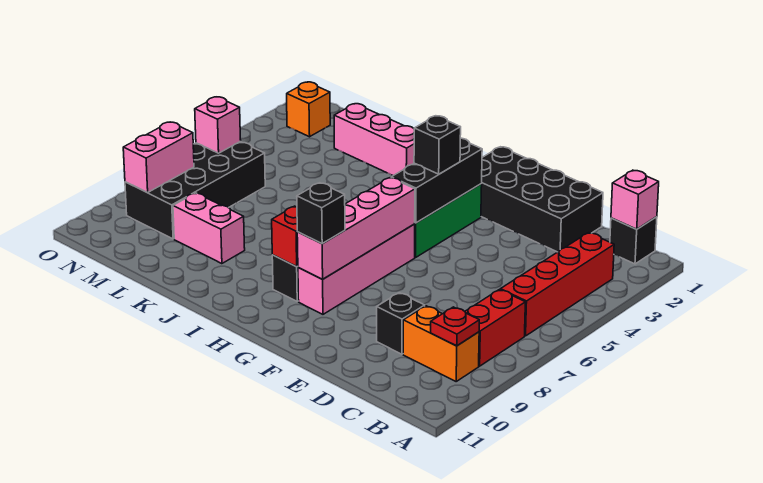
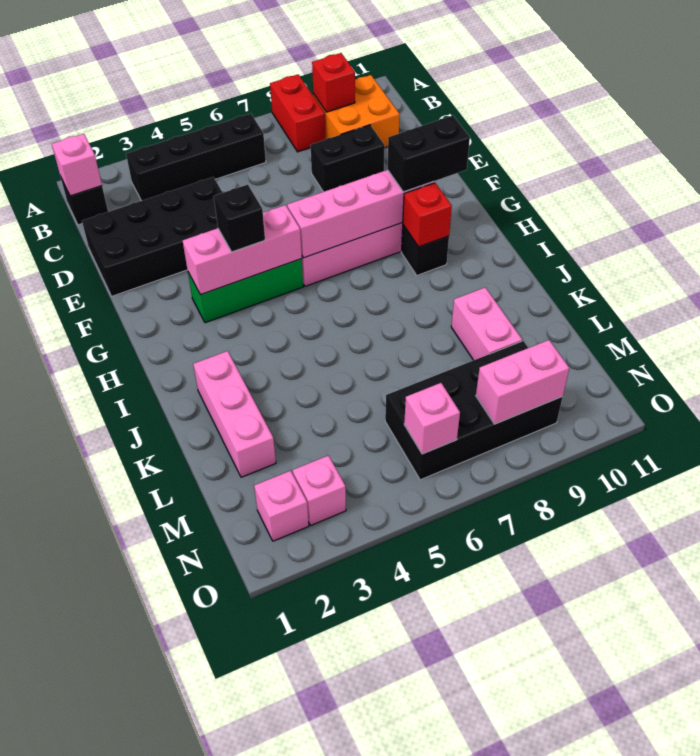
red 1x4 brick [500,233,614,336] -> black 1x4 brick [126,114,266,201]
red 1x2 brick [465,290,525,366] -> red 1x2 brick turned to [270,74,326,152]
orange 1x2 brick [403,306,479,381] -> orange 2x2 brick [313,75,400,148]
red 1x1 plate [431,307,479,346] -> red 1x1 brick [312,53,355,112]
black 2x4 brick [481,147,603,252] -> black 2x4 brick turned to [82,177,223,296]
black 1x1 brick [377,293,425,354] -> black 1x2 brick [310,125,385,192]
black 1x3 brick [391,138,482,223] -> pink 1x3 brick [183,205,302,295]
black 1x1 brick [297,183,345,244] -> black 1x2 brick [387,116,470,192]
orange 1x1 brick [287,82,330,137] -> pink 1x1 brick [254,471,309,541]
none -> pink 1x1 brick [293,455,346,525]

